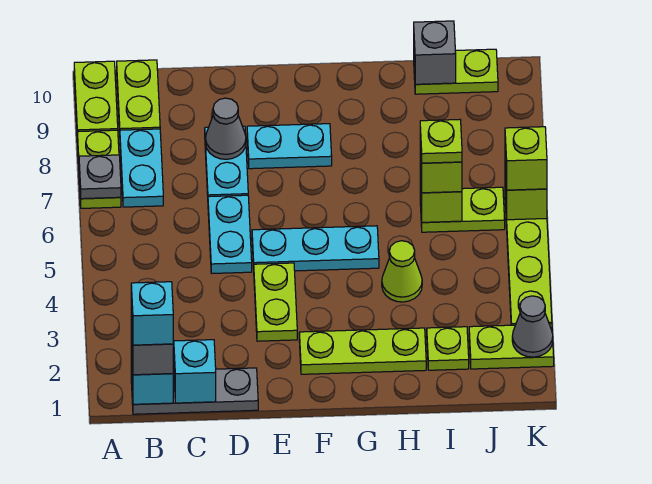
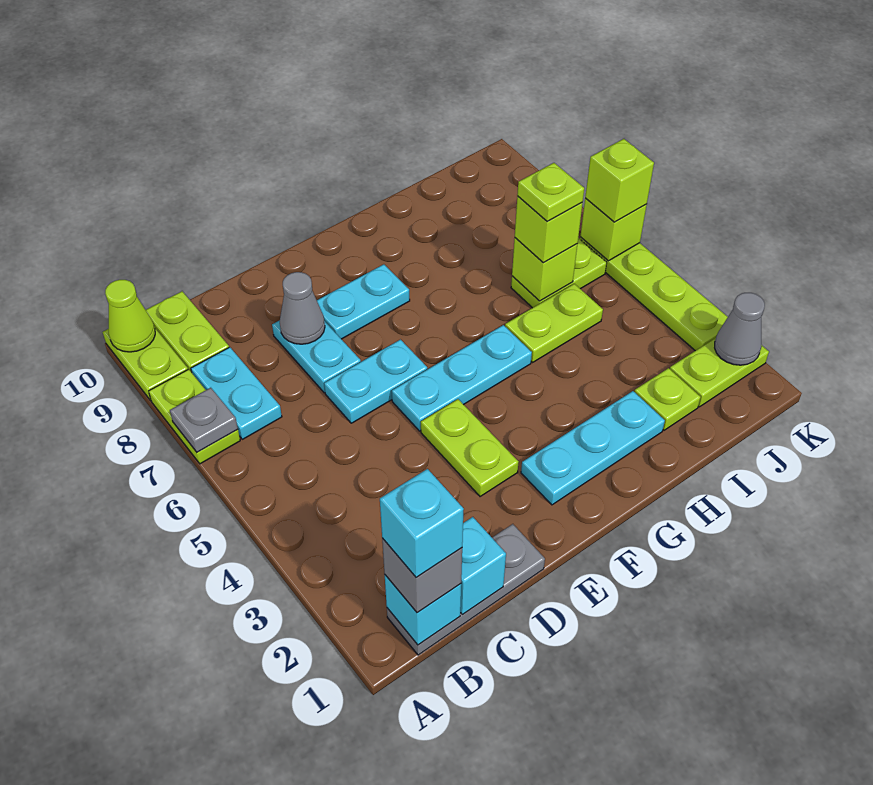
cyan 1x2 plate [208,195,252,273] -> cyan 1x2 plate turned to [324,340,427,423]
lime 1x3 plate [299,328,426,374] -> cyan 1x3 plate [521,391,665,505]
lime 1x1 cone [382,241,422,302] -> lime 1x1 cone moved to [105,280,155,352]
lime 1x2 plate [414,49,498,94] -> lime 1x2 plate moved to [505,284,603,362]
grey 1x1 brick [414,21,456,84] -> none

